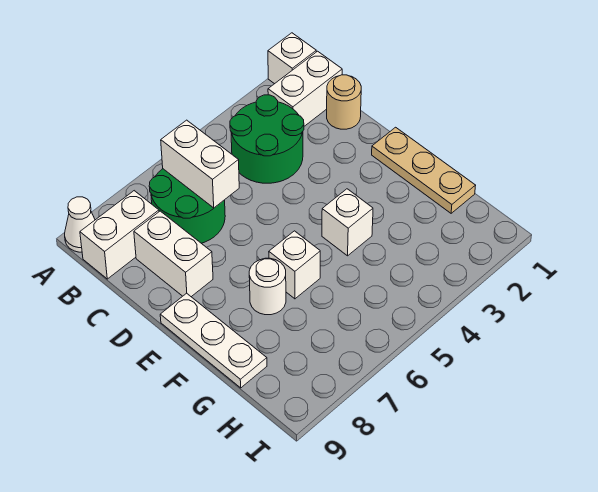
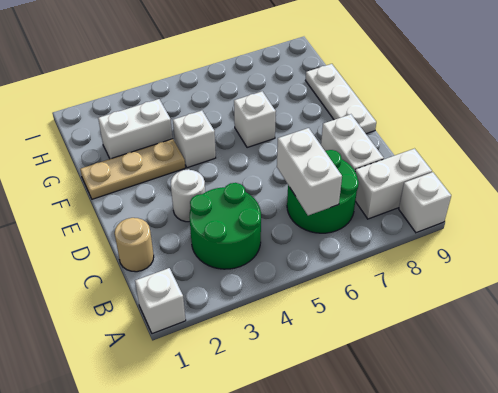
white 1x1 cone [65,197,95,252] -> white 1x1 brick [399,172,451,233]
white 1x2 brick [268,51,342,126] -> white 1x2 brick moved to [98,99,173,159]
tan 1x3 plate [372,127,476,213] -> tan 1x3 plate turned to [80,139,185,199]
white 1x1 round brick [249,258,286,315] -> white 1x1 round brick moved to [171,169,205,222]

